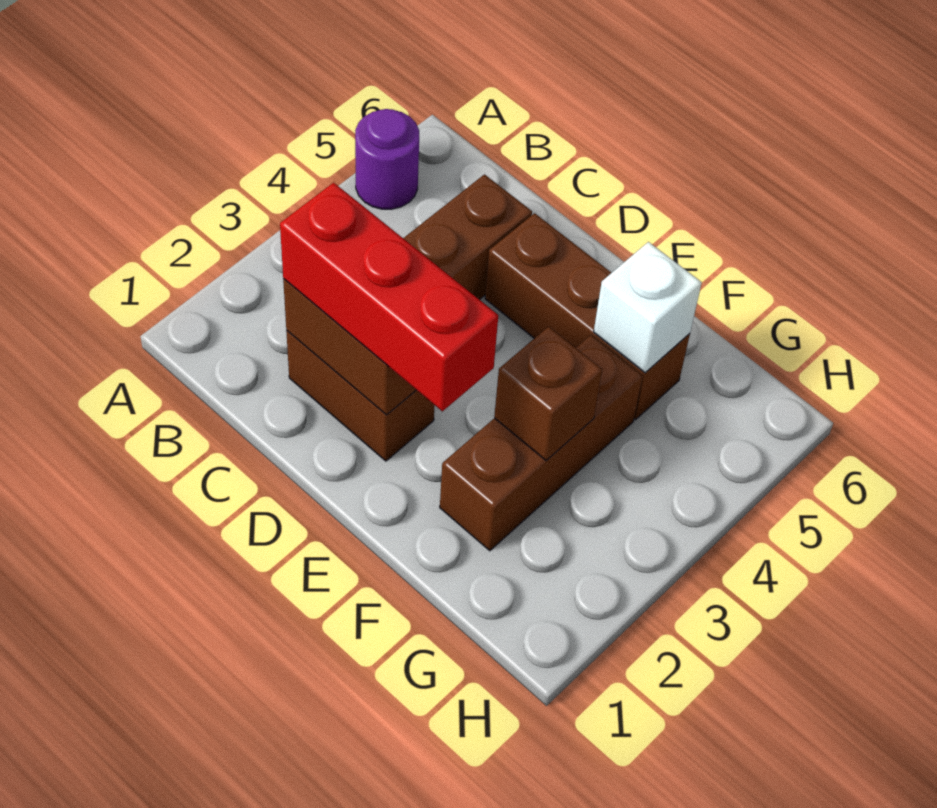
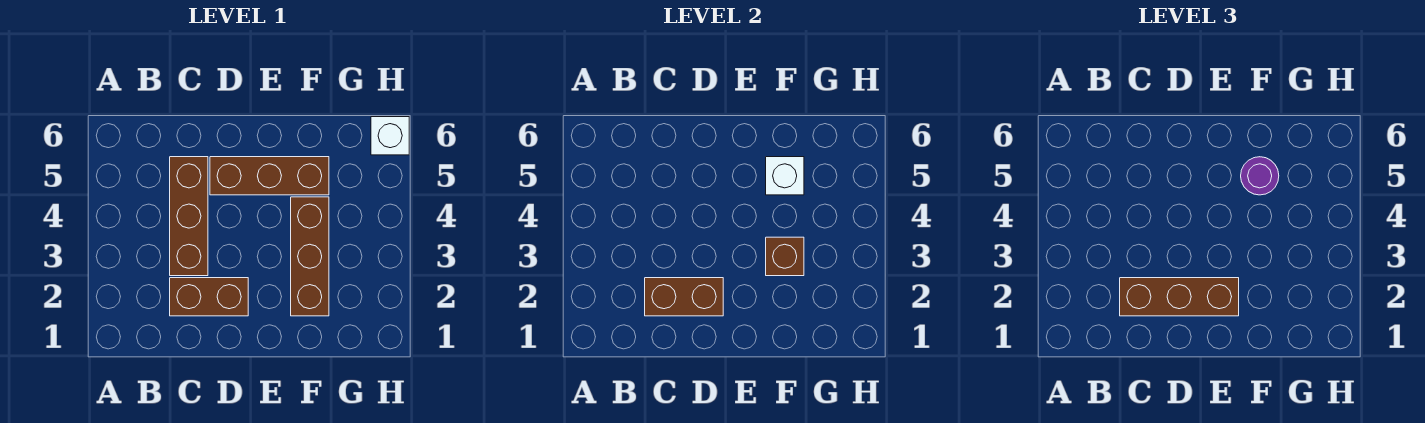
purple 1x1 round brick [355,109,419,209] -> purple 1x1 round brick moved to [1241,157,1279,195]
red 1x3 brick [280,183,498,411] -> brown 1x3 brick [1120,278,1239,316]
none -> white 1x1 brick [371,117,409,155]

